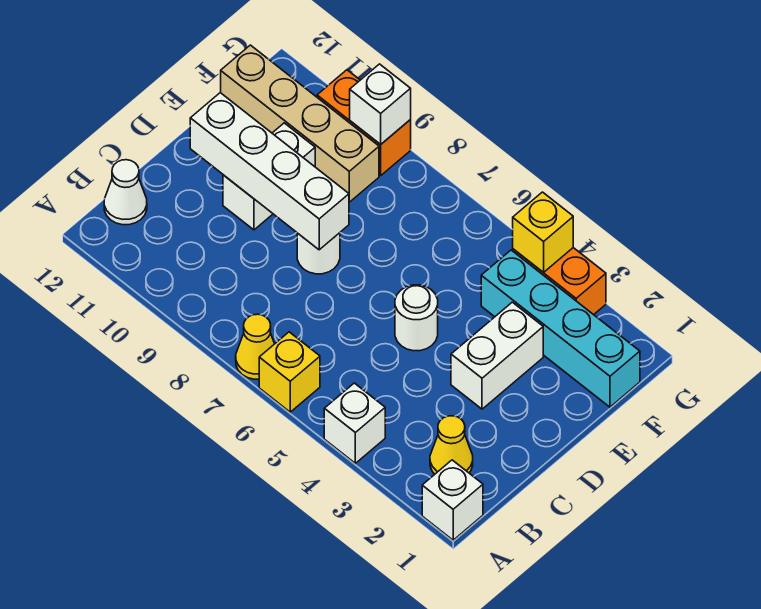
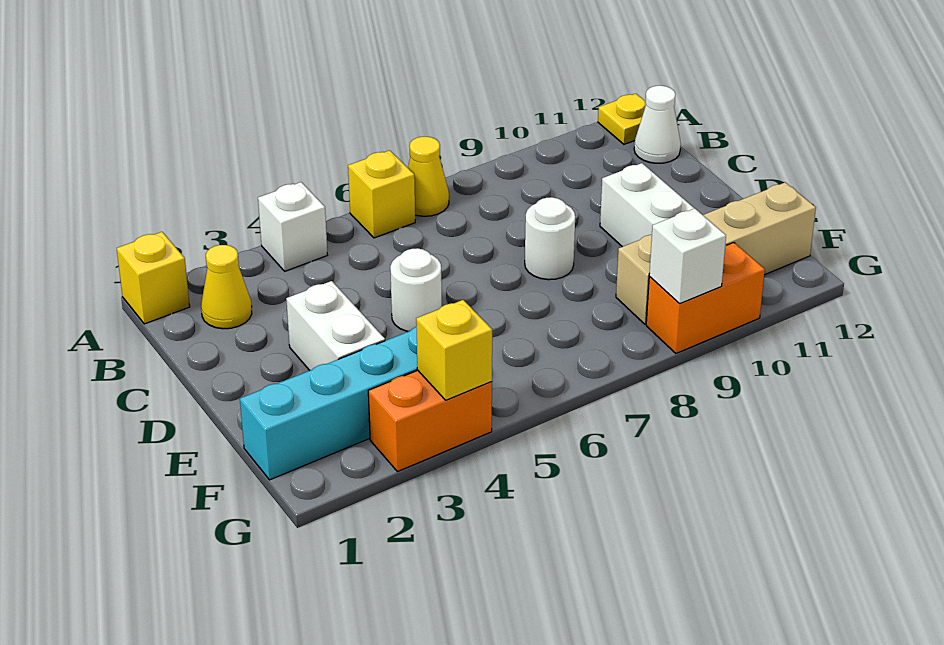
white 1x1 brick [422,460,483,540] -> yellow 1x1 brick [117,232,190,324]
none -> yellow 1x1 plate [598,94,646,144]
white 1x4 brick [190,93,349,250] -> none

